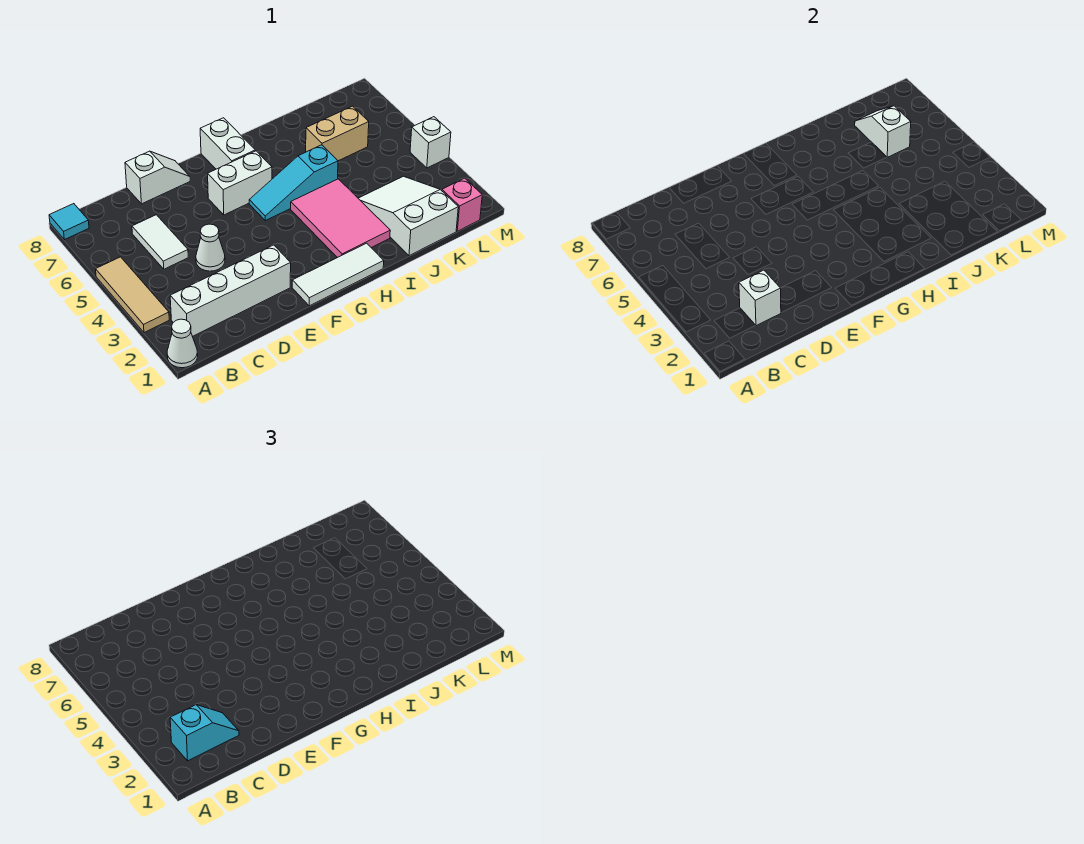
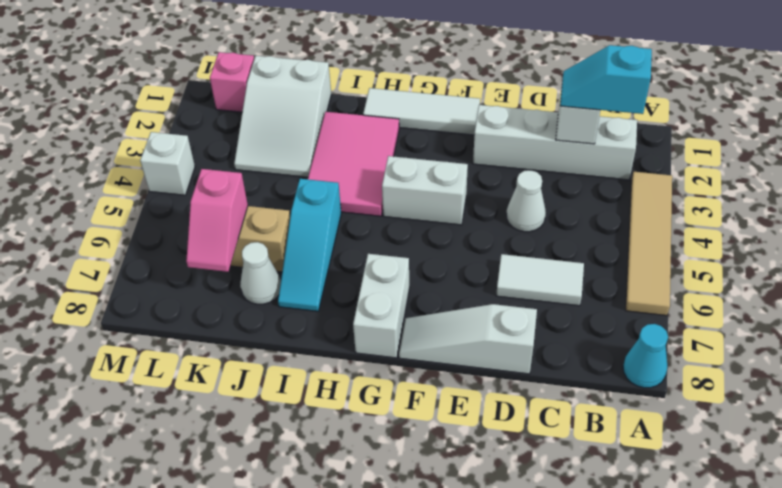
white 1x1 cone [167,319,198,368] -> white 1x1 cone moved to [240,242,281,304]
tan 1x3 tile [96,257,169,333] -> tan 1x4 tile [626,172,672,316]
cyan 1x1 tile [49,204,89,240] -> cyan 1x1 cone [623,324,668,388]
white 1x2 tile [132,215,188,269] -> white 1x2 tile turned to [496,254,584,306]
white 1x2 slope [125,151,190,204] -> white 1x3 slope [399,304,537,374]
white 1x2 brick [208,151,272,215] -> white 1x2 brick moved to [382,156,468,225]
cyan 1x3 slope [249,145,338,221] -> cyan 1x3 slope turned to [278,179,341,311]
white 1x2 slope [855,106,911,157] -> pink 1x2 slope [186,169,248,272]

